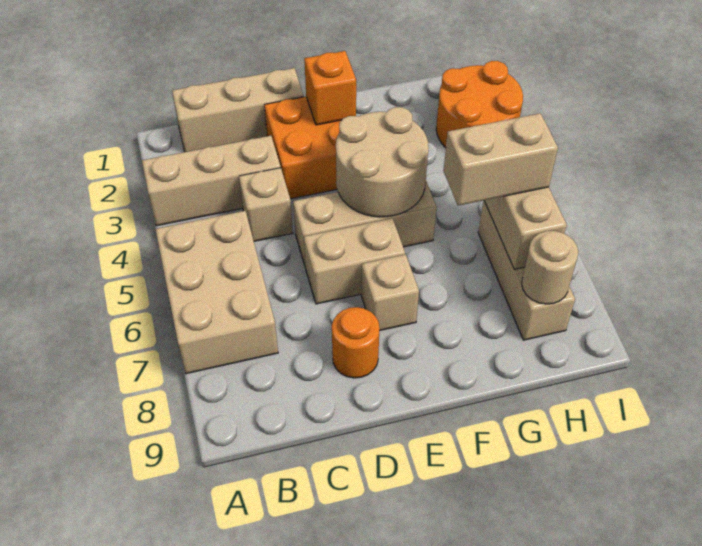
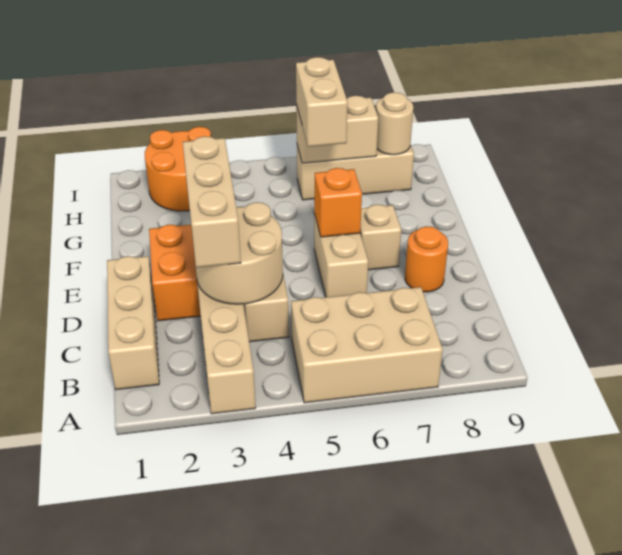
tan 1x3 brick [293,182,437,268] -> tan 1x3 brick moved to [183,136,241,268]
orange 1x1 brick [304,51,356,125] -> orange 1x1 brick moved to [314,168,362,237]
tan 2x2 round brick [336,107,429,217] -> tan 2x2 round brick moved to [195,202,283,304]

